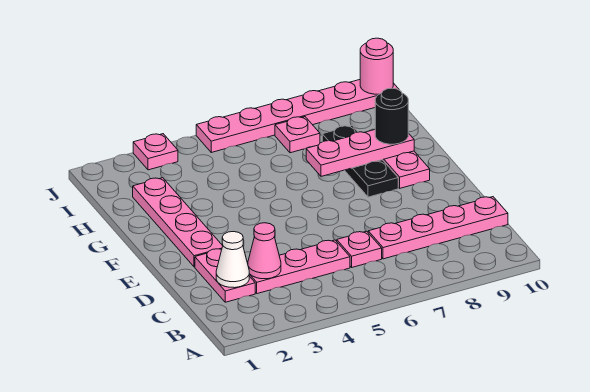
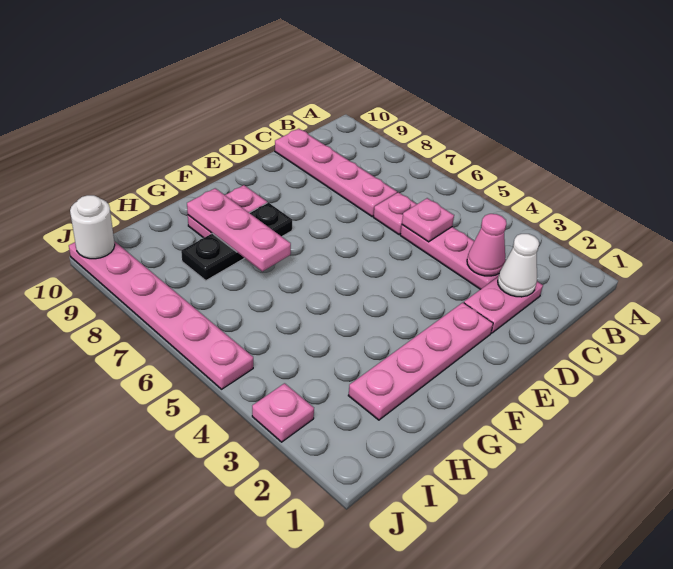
black 1x1 round brick [375,88,408,144] -> none
pink 1x1 plate [275,117,320,153] -> pink 1x1 plate moved to [402,198,454,242]
pink 1x1 round brick [360,38,393,94] -> white 1x1 round brick [70,195,115,259]

